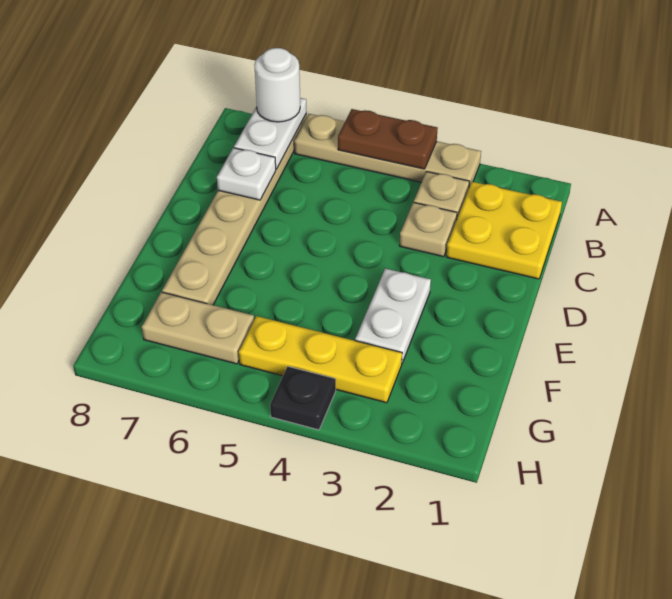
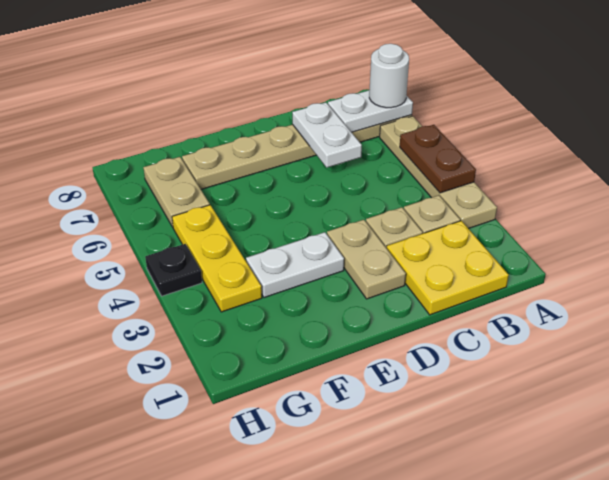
white 1x1 plate [217,148,276,200] -> white 1x2 plate [292,103,362,168]
none -> tan 1x2 plate [327,220,406,299]

